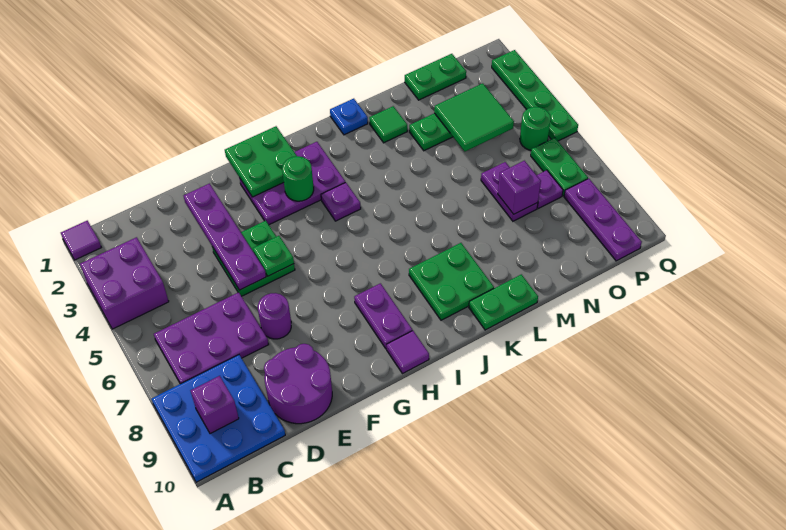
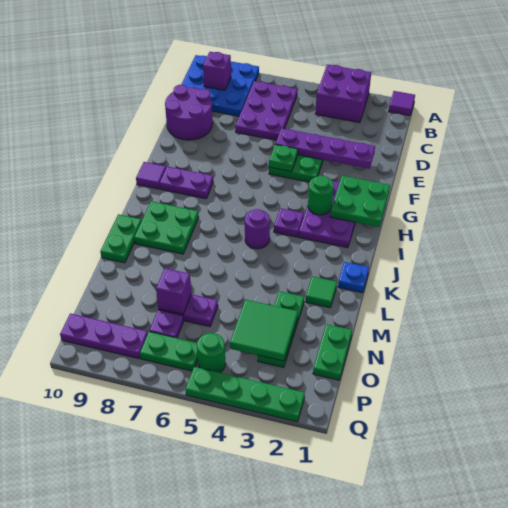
purple 1x1 round brick [258,293,291,339] -> purple 1x1 round brick moved to [245,209,270,249]

